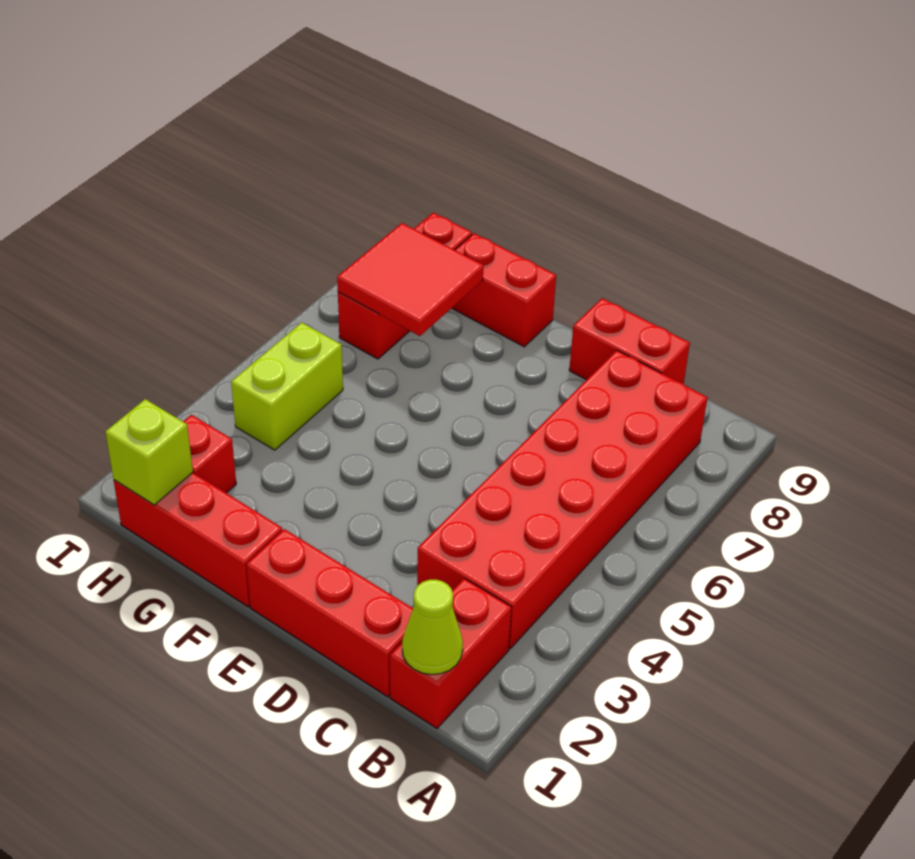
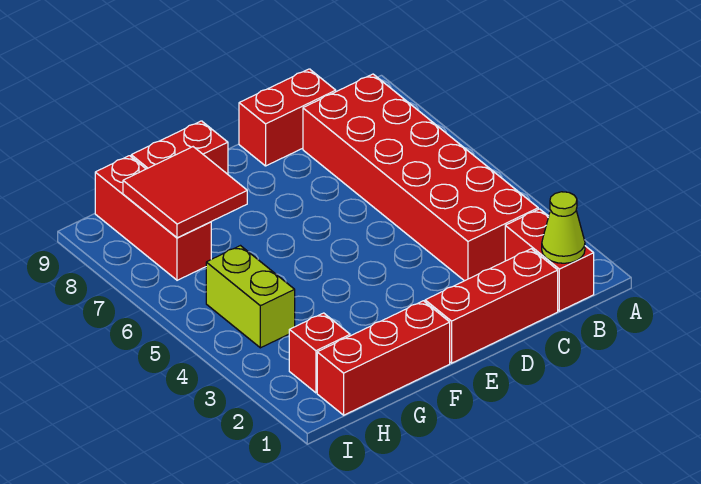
lime 1x1 brick [106,399,193,505] -> none

